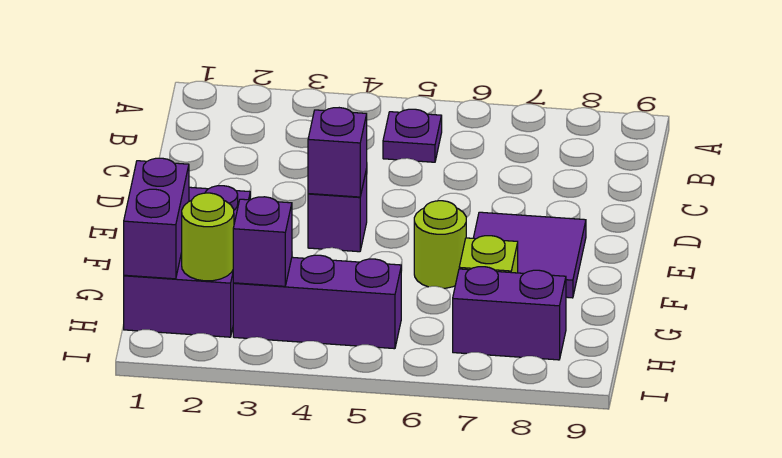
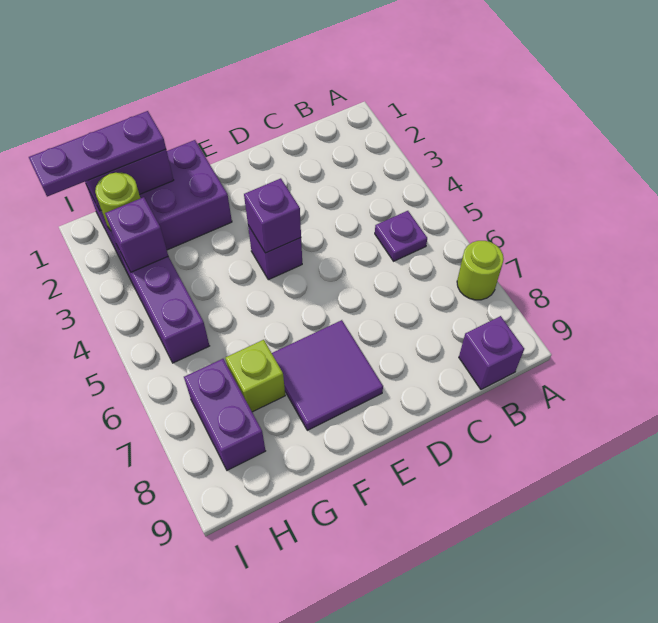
none -> purple 1x1 brick [459,316,524,389]
lime 1x1 round brick [414,201,466,288] -> lime 1x1 round brick moved to [457,241,504,300]
none -> purple 1x3 plate [29,111,166,197]

